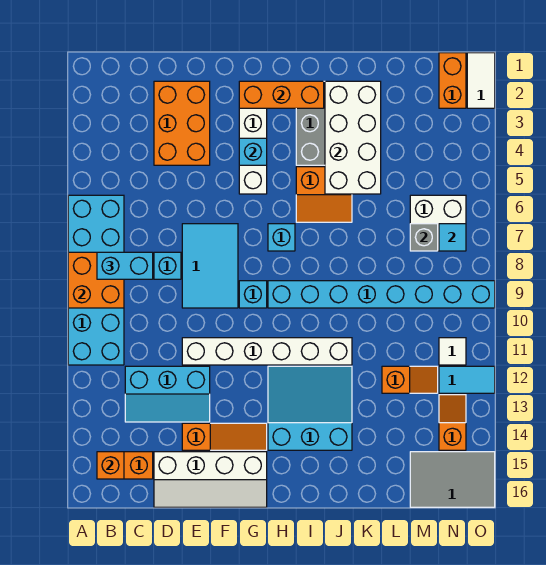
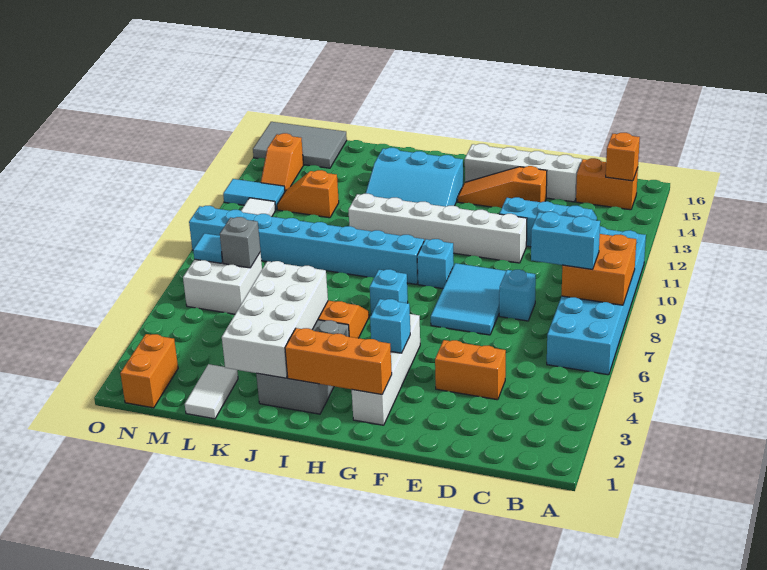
orange 2x3 brick [154,81,210,165] -> orange 1x2 brick [435,340,506,400]
white 1x2 tile [467,53,495,108] -> white 1x2 tile moved to [185,364,238,419]

